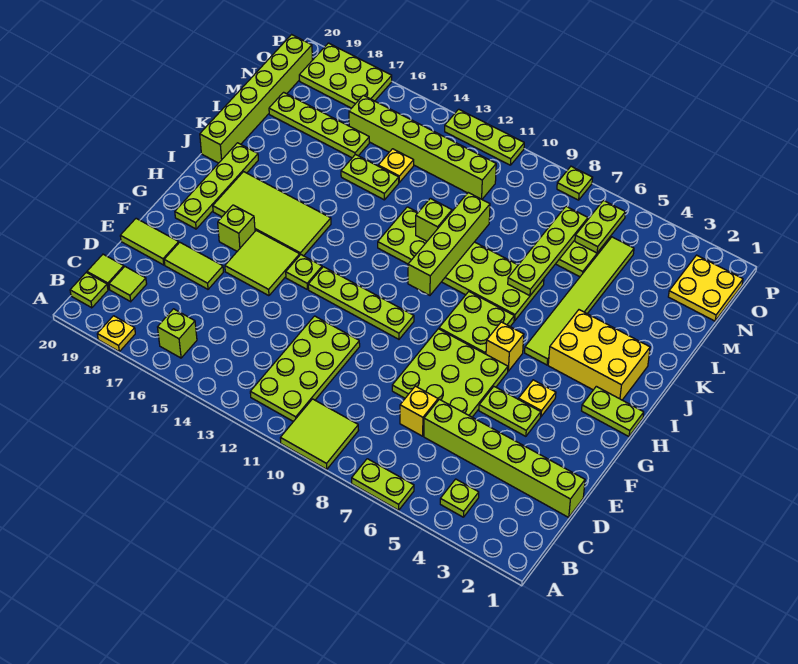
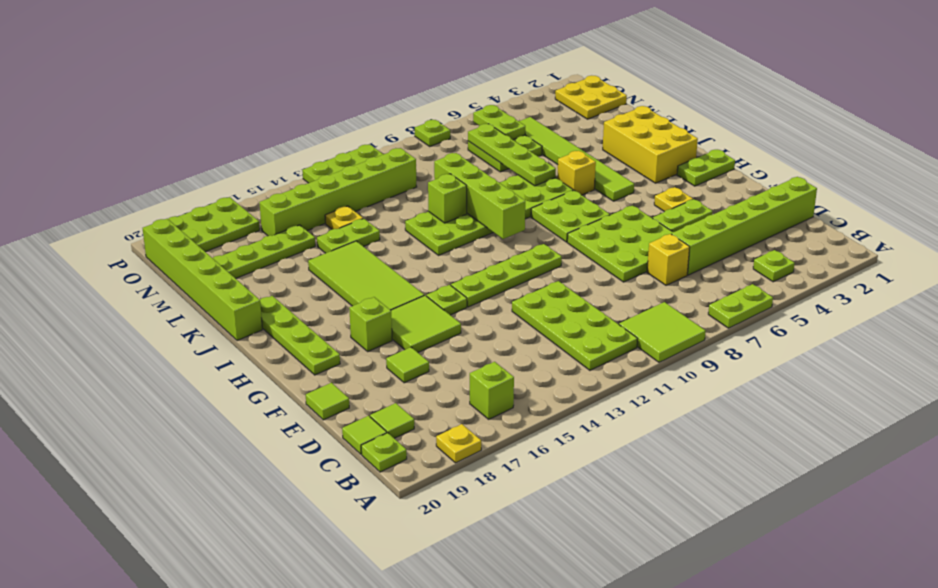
lime 1x2 tile [164,242,223,289] -> lime 1x1 tile [386,347,429,383]
lime 1x2 tile [120,218,179,265] -> lime 1x1 tile [306,383,349,420]
yellow 1x1 brick [486,322,524,371] -> yellow 1x1 brick moved to [557,151,596,195]
lime 2x4 tile [213,172,331,256] -> lime 2x4 tile turned to [308,241,424,310]
yellow 2x3 brick [548,310,650,400] -> yellow 2x3 brick turned to [603,106,698,183]

